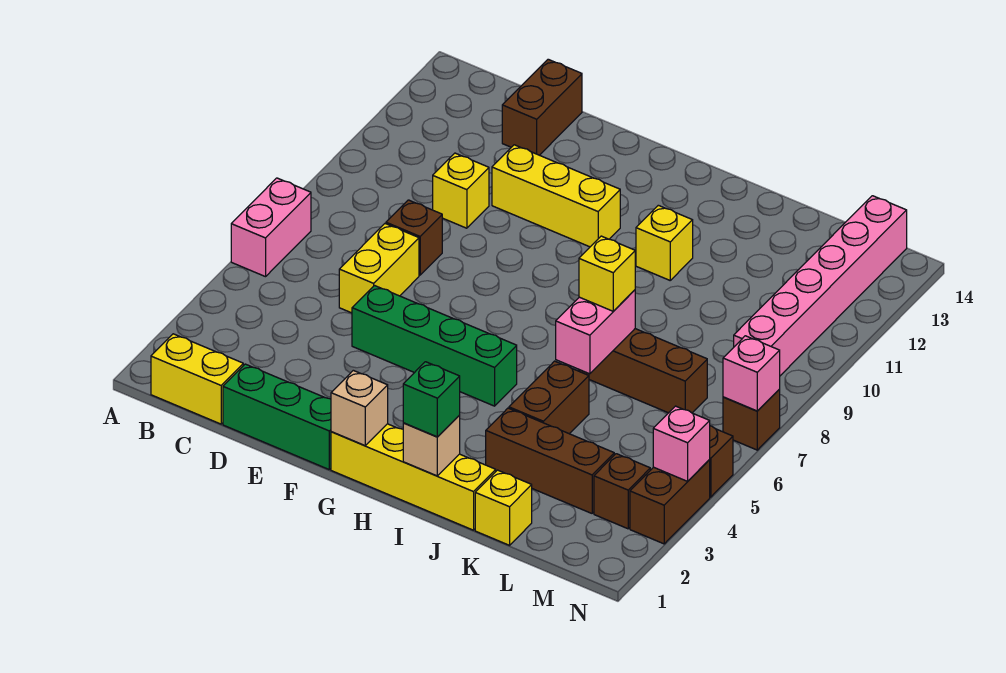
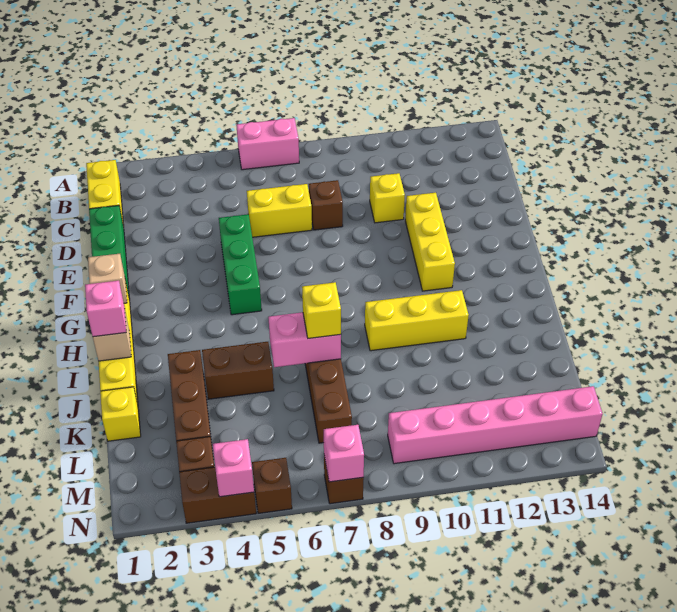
brown 1x2 brick [502,59,582,155] -> none
green 1x4 brick [352,286,517,406] -> green 1x3 brick [219,214,262,315]
green 1x1 brick [403,362,460,437] -> pink 1x1 brick [85,281,126,337]
yellow 1x1 brick [636,205,693,280] -> yellow 1x3 brick [365,290,469,351]

